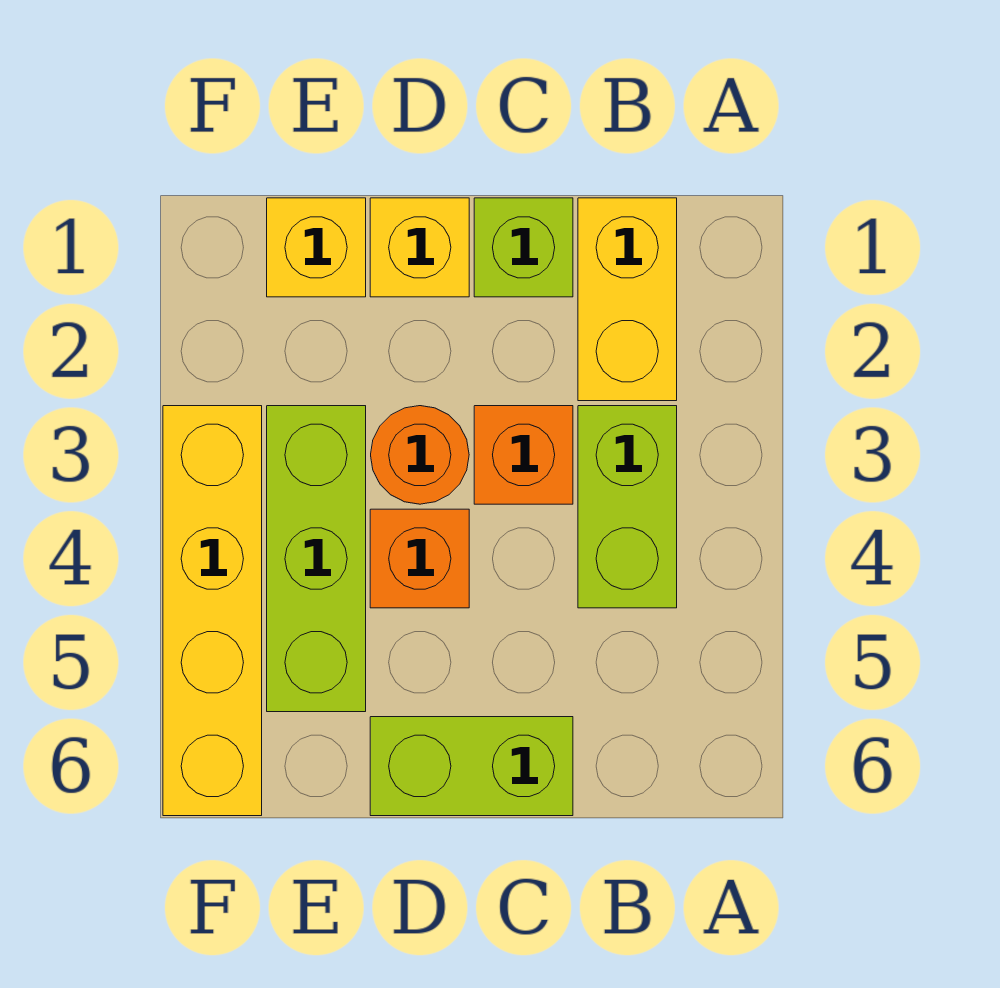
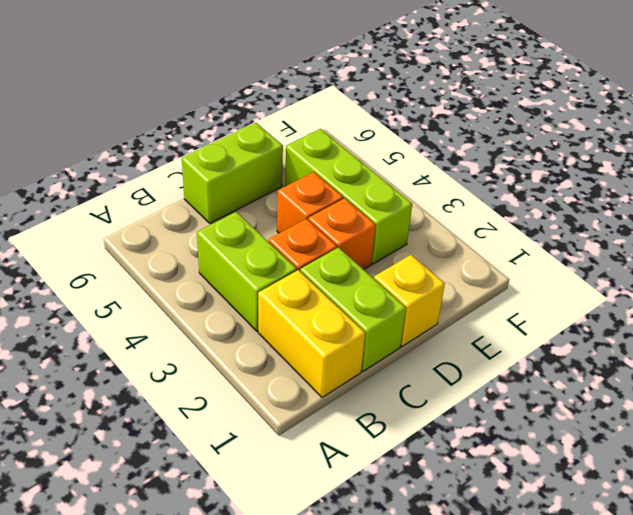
lime 1x1 brick [474,198,573,297] -> lime 1x2 brick [300,247,406,371]
orange 1x1 round brick [371,406,469,504] -> orange 1x1 brick [308,198,375,270]
yellow 1x1 brick [267,198,366,297] -> none
yellow 1x4 brick [163,406,262,816] -> none

